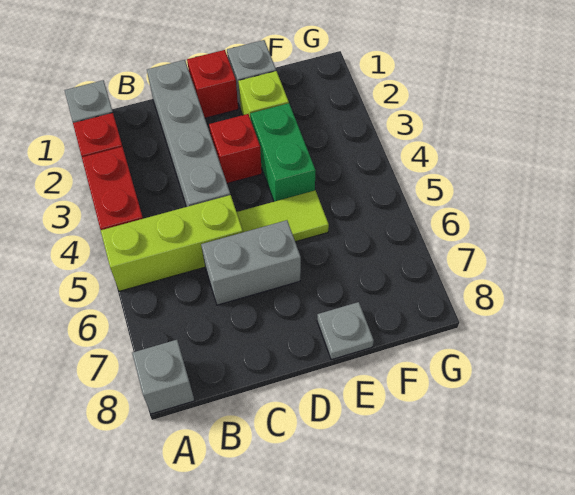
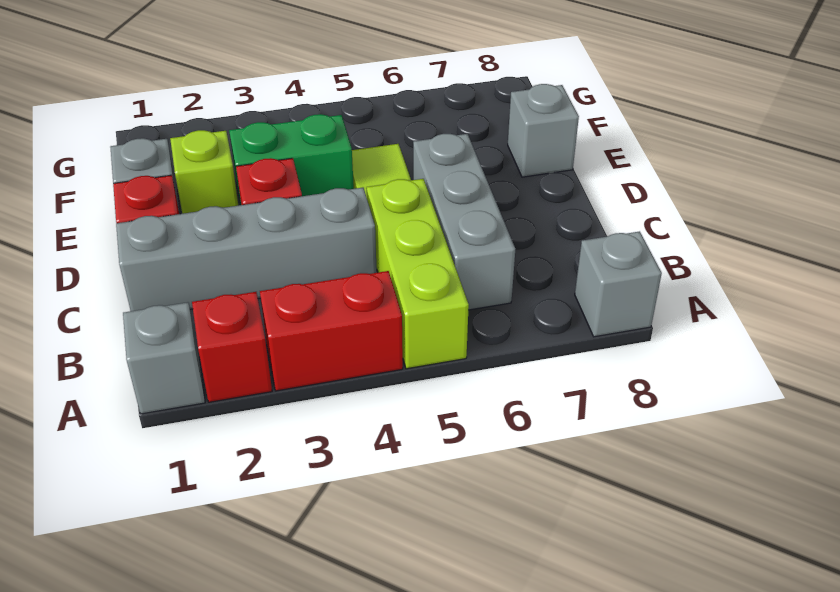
grey 1x2 brick [201,220,301,305] -> grey 1x3 brick [413,134,515,310]
grey 1x1 plate [317,302,374,360] -> grey 1x1 brick [508,84,579,177]

